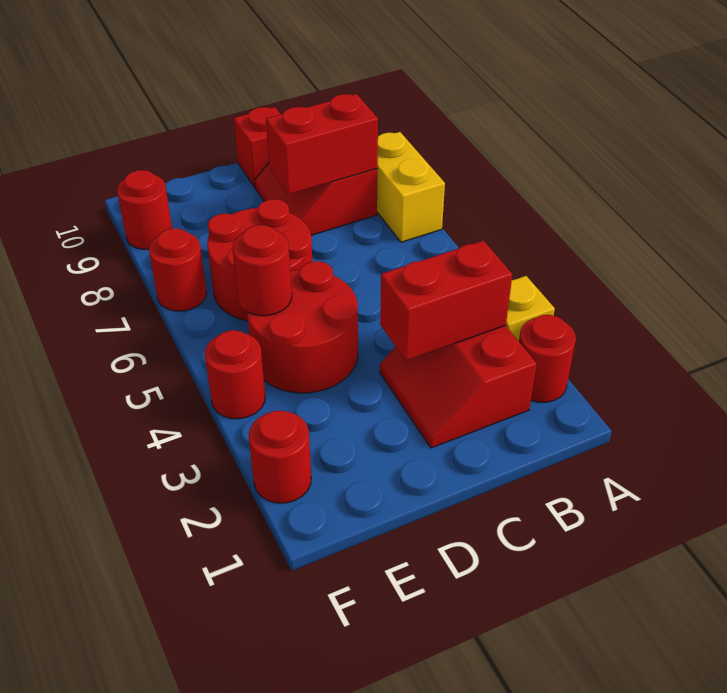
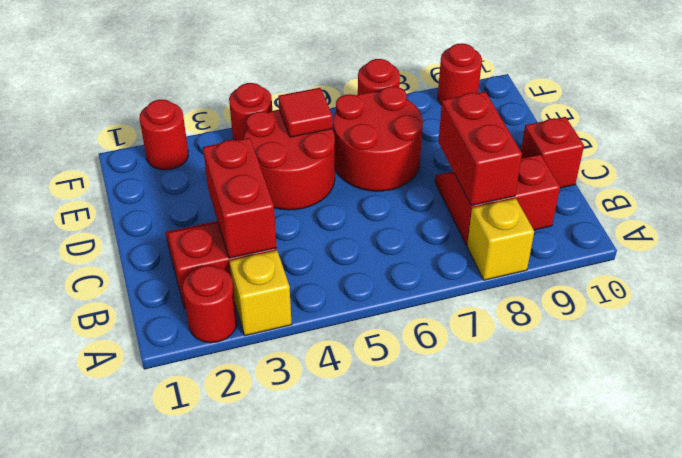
yellow 1x2 brick [377,132,445,242] -> yellow 1x1 brick [467,198,534,280]
red 1x1 round brick [233,225,292,316] -> red 1x1 tile [278,88,333,137]

